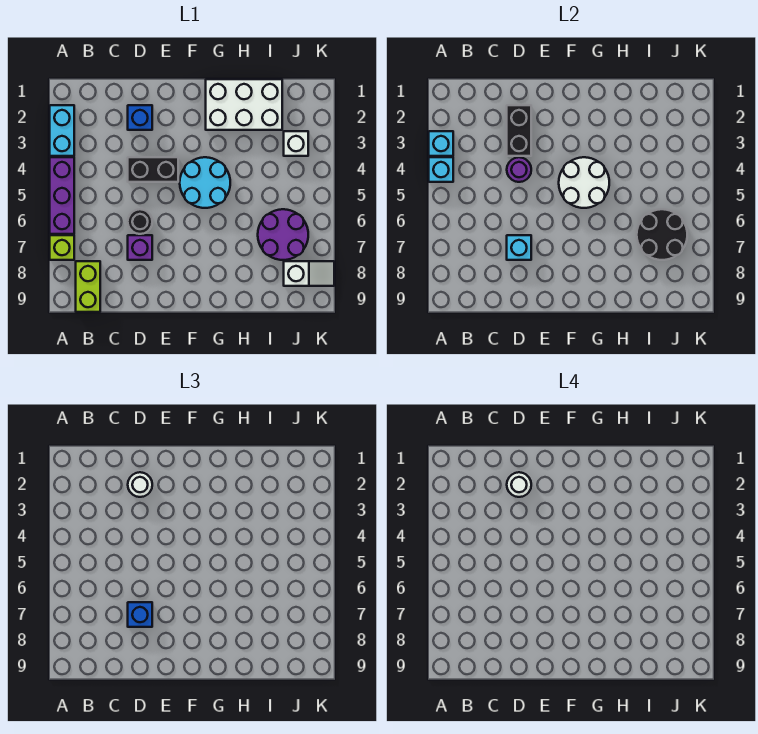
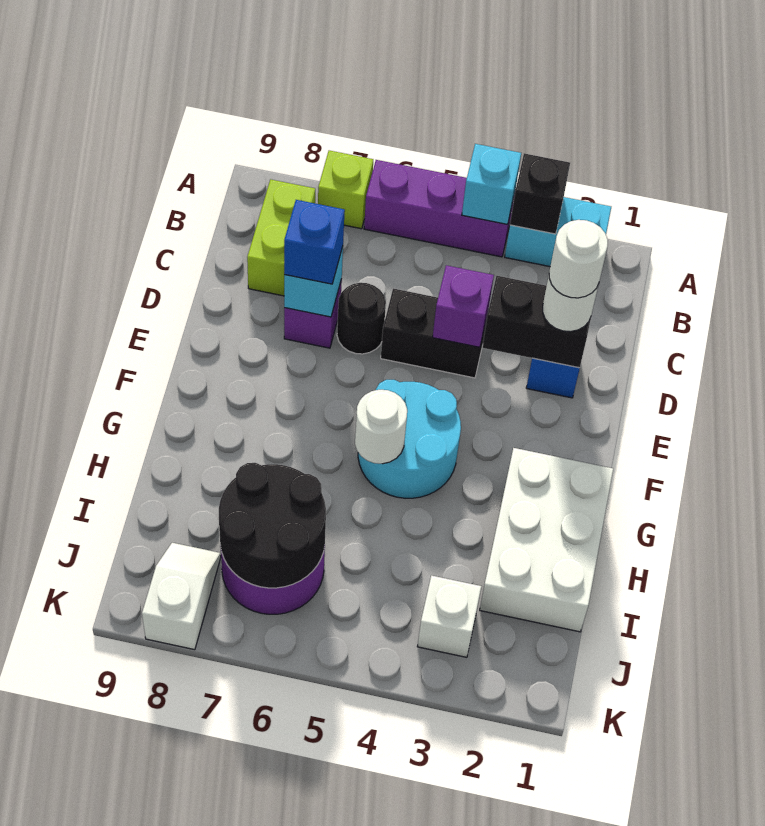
cyan 1x1 brick [429,131,453,156] -> black 1x1 brick [510,153,570,234]
lime 1x2 brick [76,261,100,312] -> lime 1x2 brick turned to [247,179,315,296]
black 1x2 brick [128,157,178,182] -> black 1x2 brick turned to [381,288,487,378]
purple 1x1 round brick [507,157,531,182] -> purple 1x1 brick [433,265,494,347]
white 2x2 round brick [559,157,609,208] -> white 1x1 round brick [355,390,407,464]
white 1x2 slope [284,261,334,286] -> white 1x2 slope turned to [142,543,221,650]

